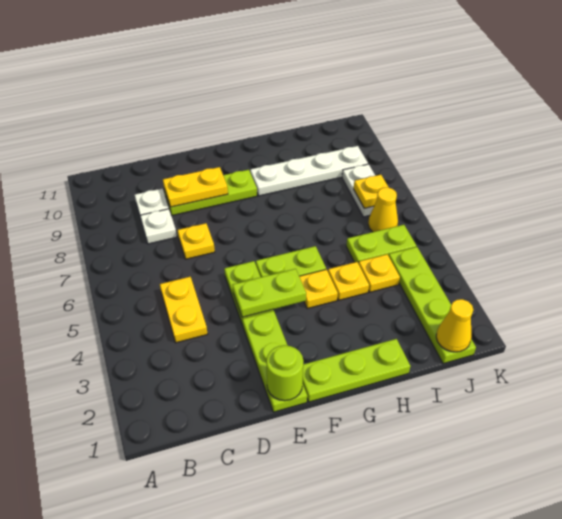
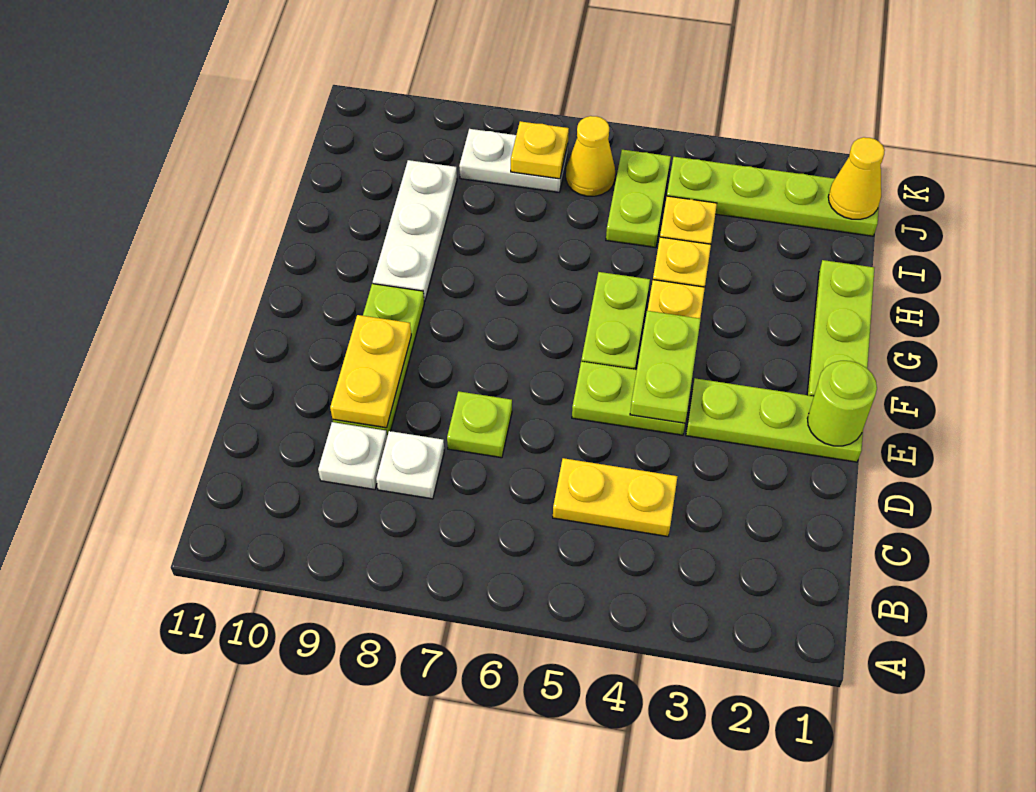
yellow 1x1 plate [178,223,215,259] -> lime 1x1 plate [447,391,512,458]
white 1x4 plate [250,146,368,196] -> white 1x3 plate [373,160,457,302]

